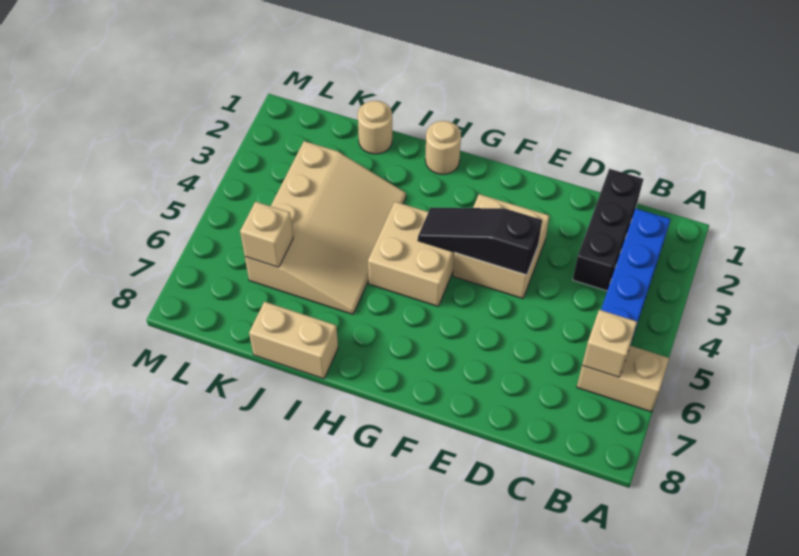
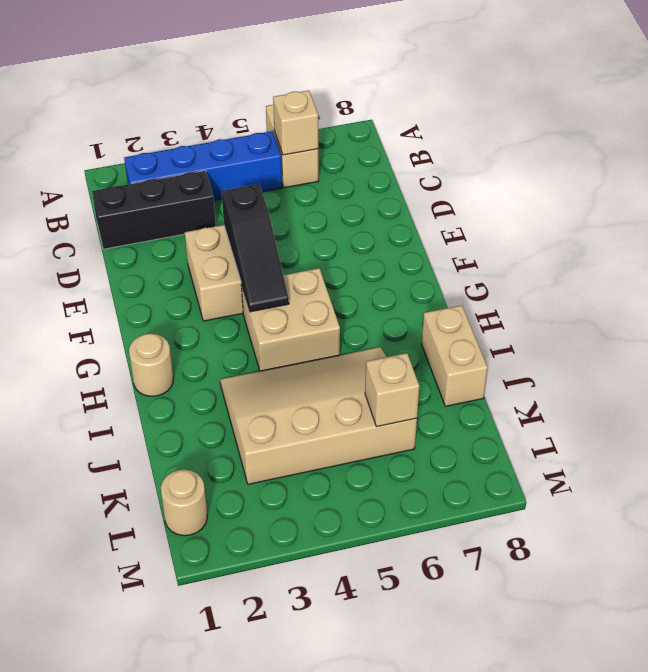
tan 1x1 round brick [358,101,392,154] -> tan 1x1 round brick moved to [161,470,207,536]

